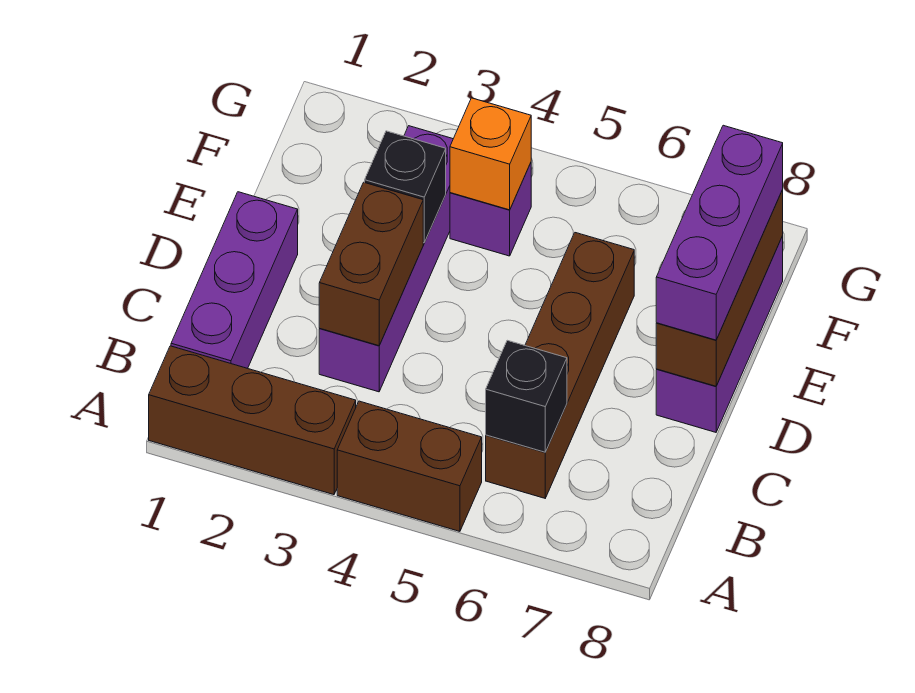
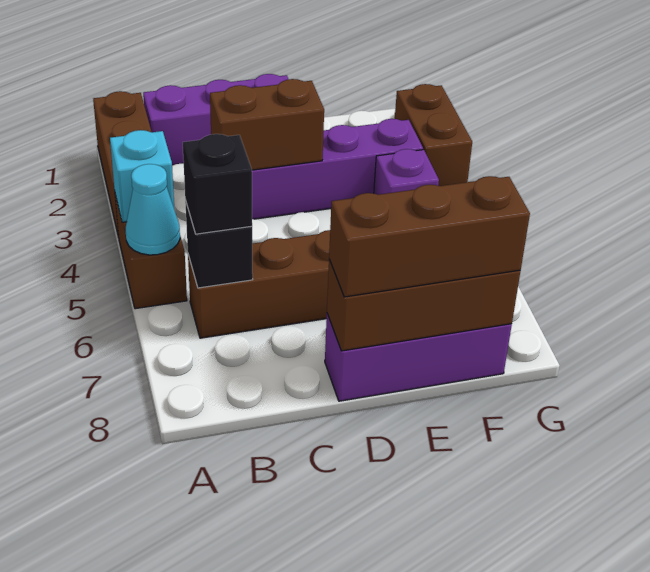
none -> cyan 1x1 brick [110,130,174,222]
none -> cyan 1x1 cone [126,164,180,255]
purple 1x3 brick [656,125,783,340] -> brown 1x3 brick [329,176,530,297]
black 1x1 brick [365,131,446,243] -> black 1x1 brick moved to [183,134,252,234]
orange 1x1 brick [450,98,531,210] -> none
none -> brown 1x2 brick [395,84,472,186]

